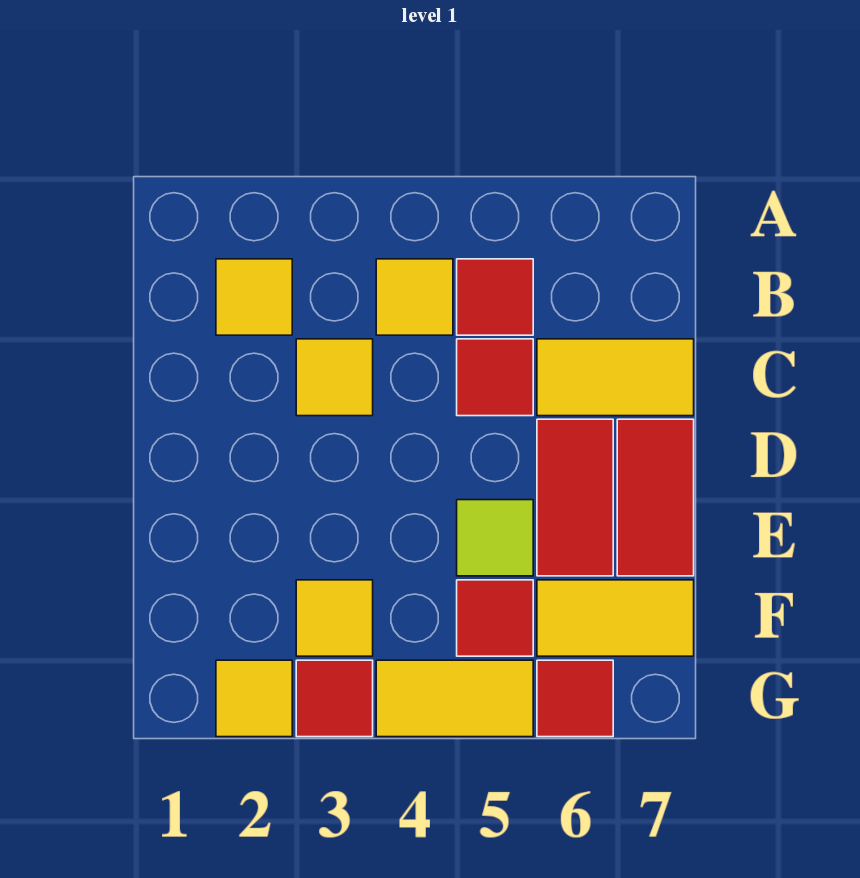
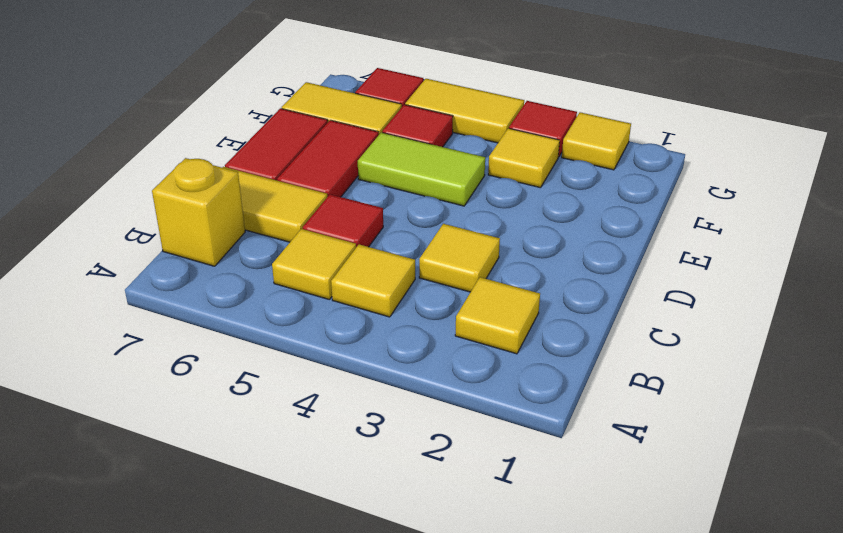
red 1x1 tile [457,259,533,335] -> yellow 1x1 tile [272,229,356,299]
none -> yellow 1x1 brick [152,158,245,266]
lime 1x1 tile [457,500,533,576] -> lime 1x2 tile [358,132,485,206]

